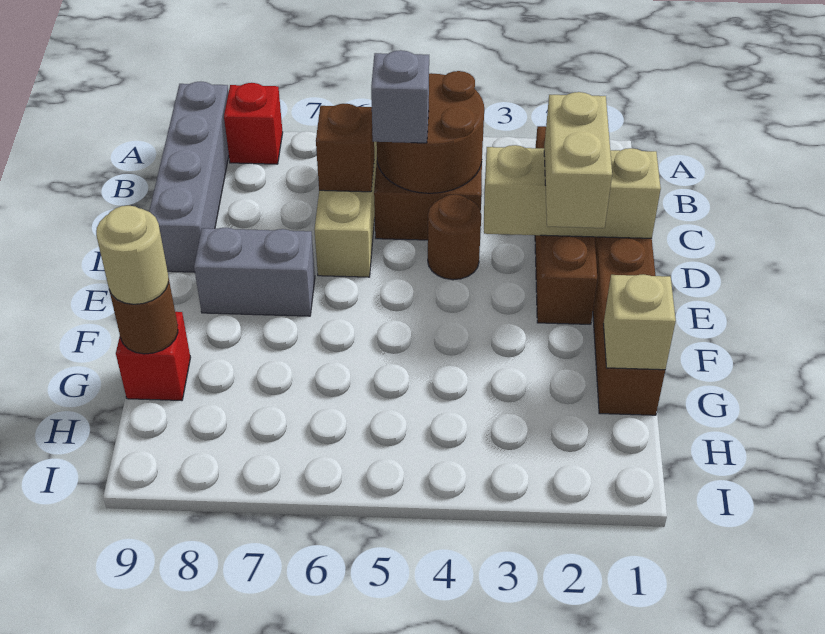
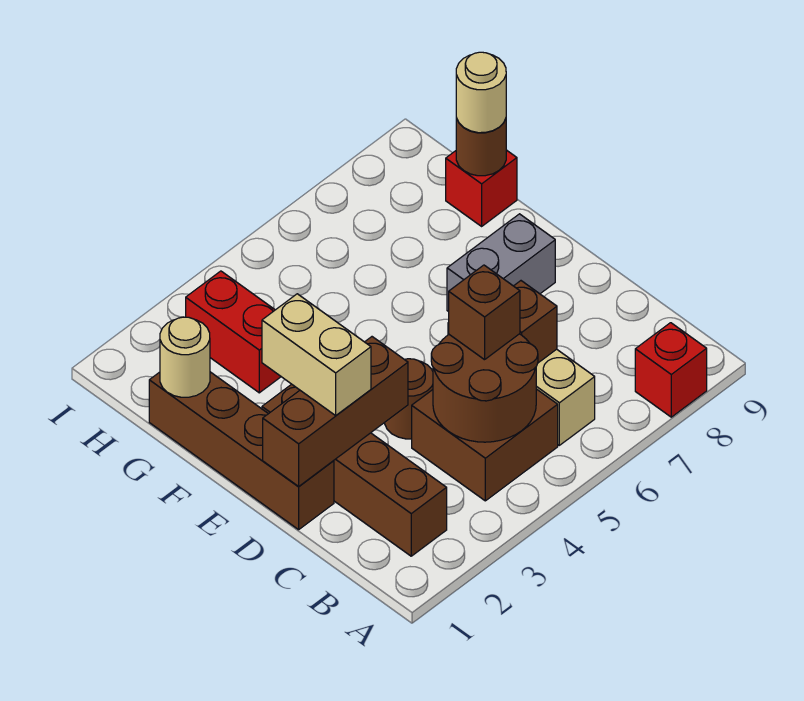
grey 1x4 brick [149,82,229,272] -> none
grey 1x1 brick [371,50,429,143] -> brown 1x1 brick [449,265,520,360]
tan 1x3 brick [484,145,661,238] -> brown 1x3 brick [263,337,408,487]
tan 1x1 brick [603,274,676,370] -> tan 1x1 round brick [160,317,210,397]
none -> red 1x2 brick [186,271,281,393]

